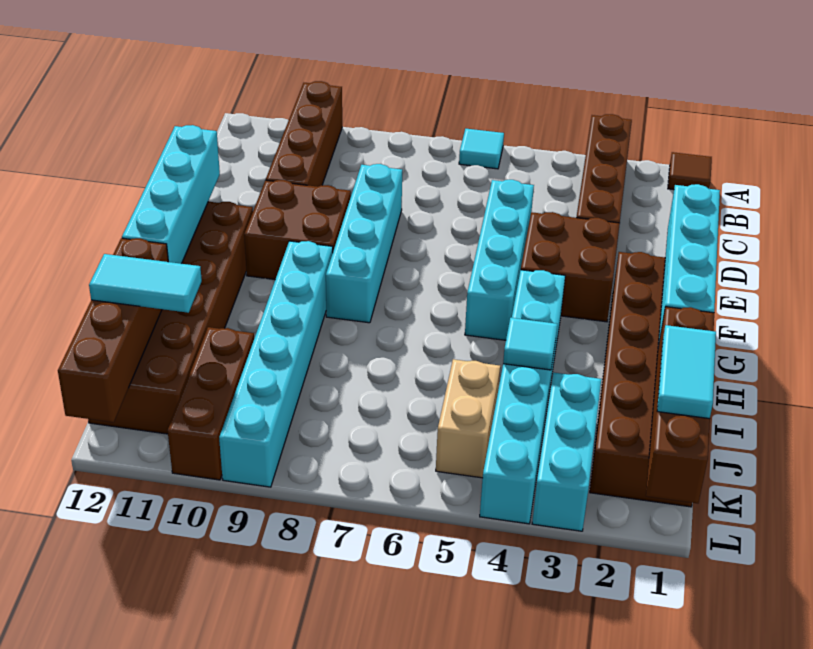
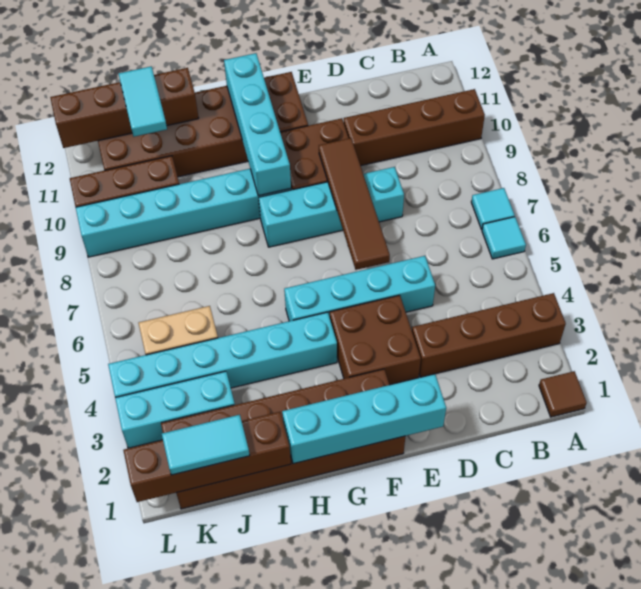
none -> brown 1x4 tile [319,138,390,270]
cyan 1x4 brick [122,125,220,264] -> cyan 1x4 brick turned to [224,53,291,196]
cyan 1x1 tile [503,318,557,370] -> cyan 1x1 tile moved to [471,188,515,230]

